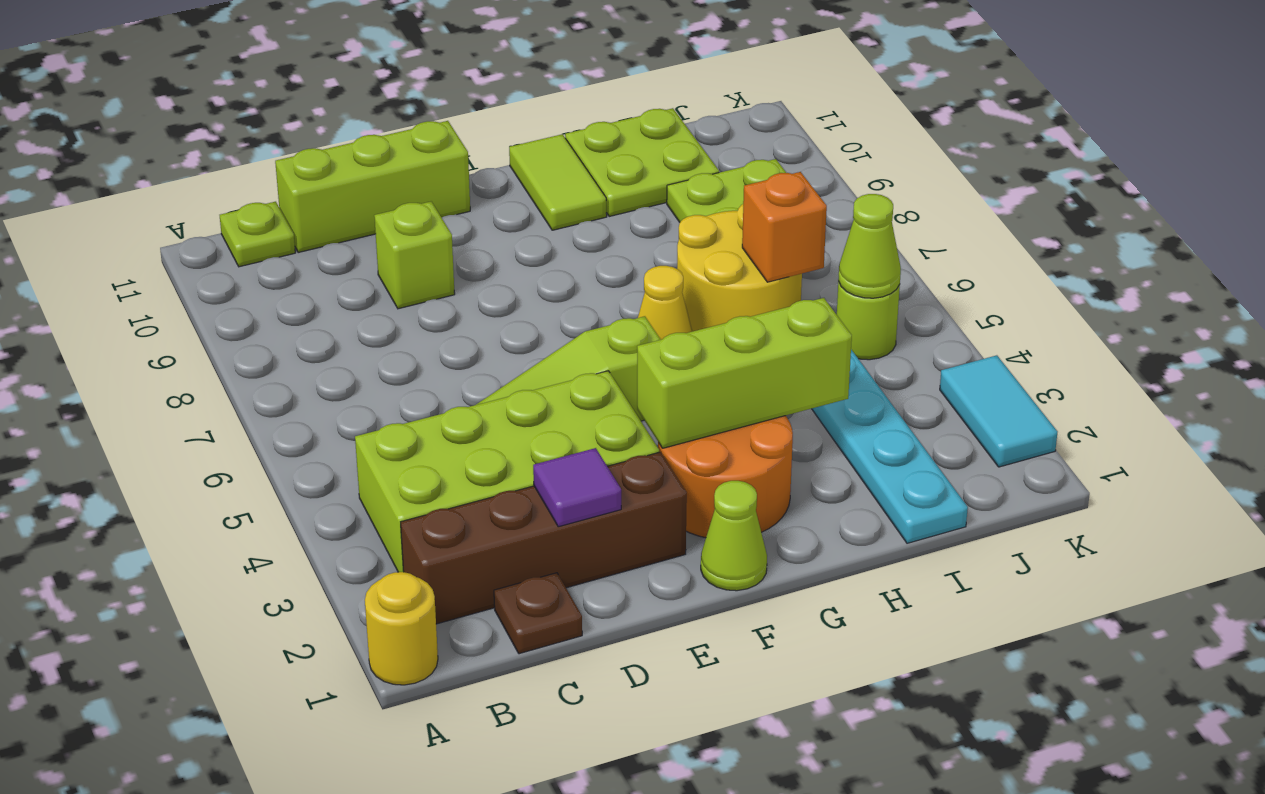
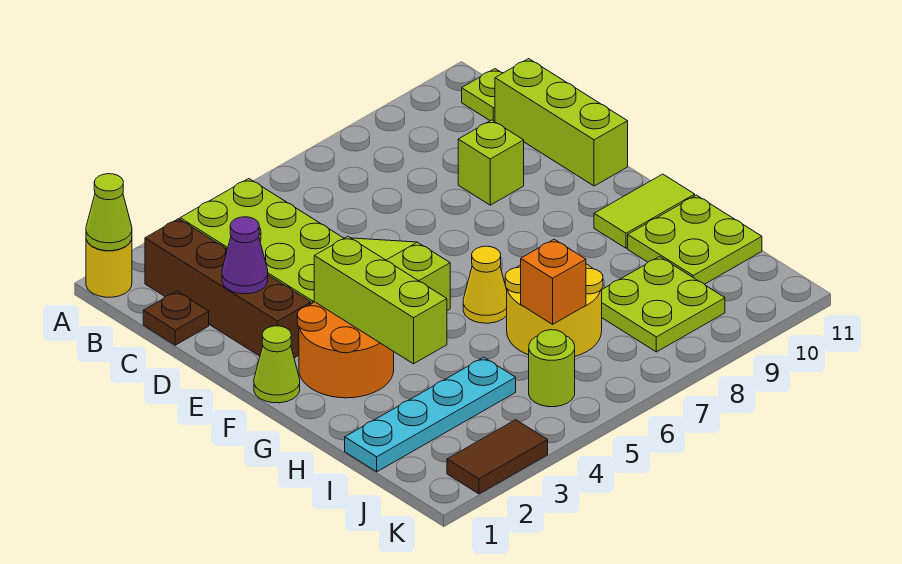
purple 1x1 tile [533,448,621,527] -> purple 1x1 cone [222,217,268,294]
lime 1x1 cone [838,194,901,298] -> lime 1x1 cone moved to [86,174,132,251]
cyan 1x2 tile [940,355,1057,467] -> brown 1x2 tile [447,420,548,494]

